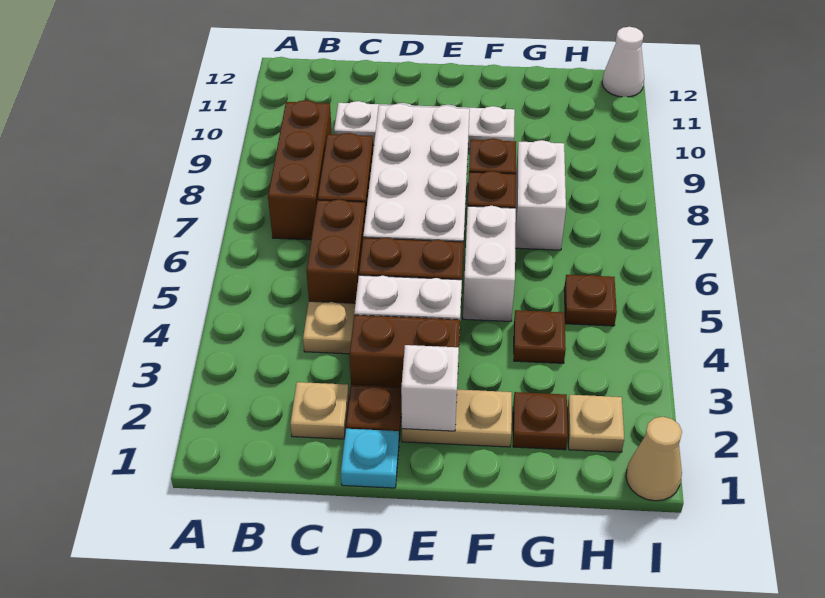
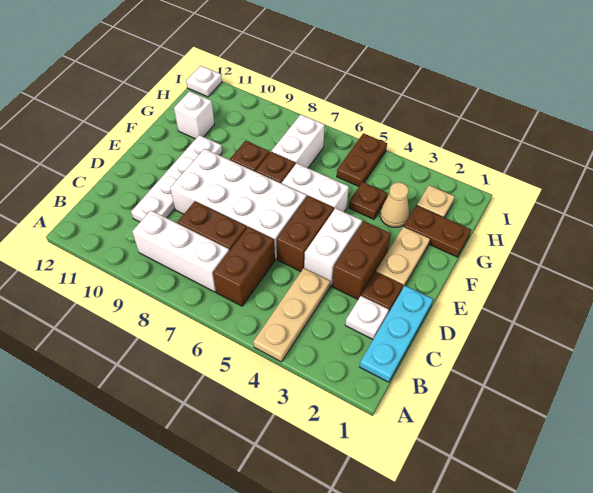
brown 1x3 brick [268,100,332,240] -> white 1x3 brick [132,210,229,292]
tan 1x1 plate [290,382,349,439] -> white 1x1 plate [345,296,389,339]
tan 1x1 plate [303,301,355,354] -> tan 1x3 plate [253,268,330,362]
brown 1x2 brick [306,199,365,303] -> brown 1x2 brick turned to [213,227,275,306]
cyan 1x1 plate [341,429,399,488] -> cyan 1x3 plate [360,286,433,382]
white 1x1 brick [401,345,459,431] -> white 1x1 brick moved to [174,91,215,139]
brown 1x1 plate [513,392,568,450] -> brown 1x2 plate [404,205,471,257]
white 1x2 brick [515,140,566,250] -> white 1x2 brick turned to [271,114,325,168]
brown 1x1 plate [564,275,617,326] -> brown 1x2 plate [337,133,387,186]
tan 1x1 cone [626,417,682,501] -> tan 1x1 cone moved to [380,182,409,227]
white 1x1 cone [602,27,644,97] -> white 1x1 plate [186,66,222,97]

